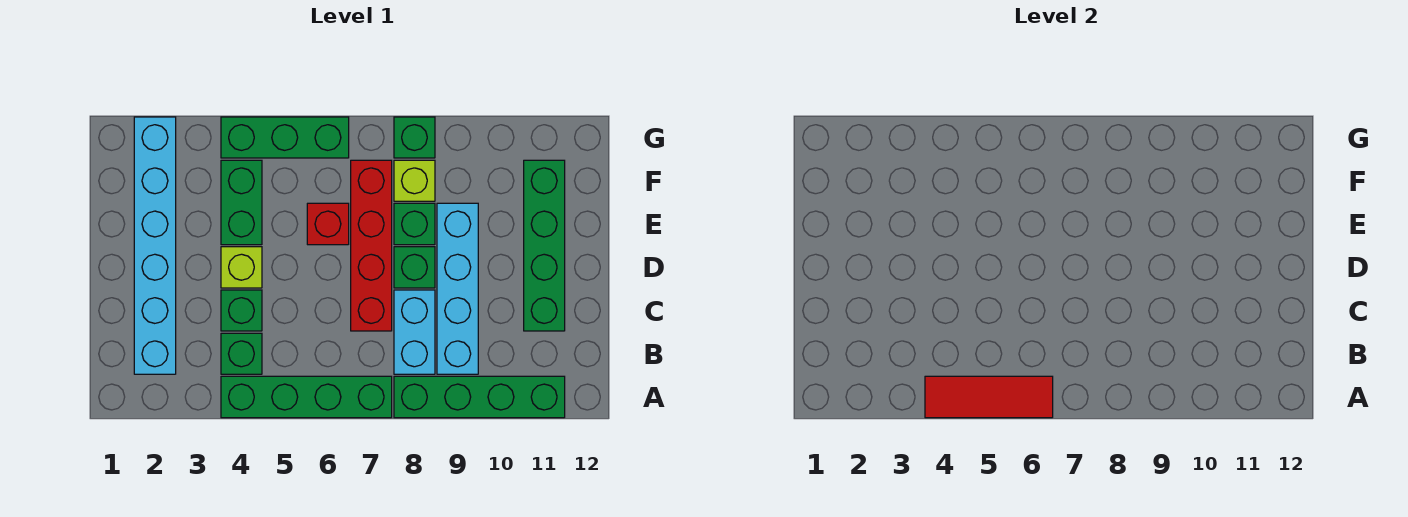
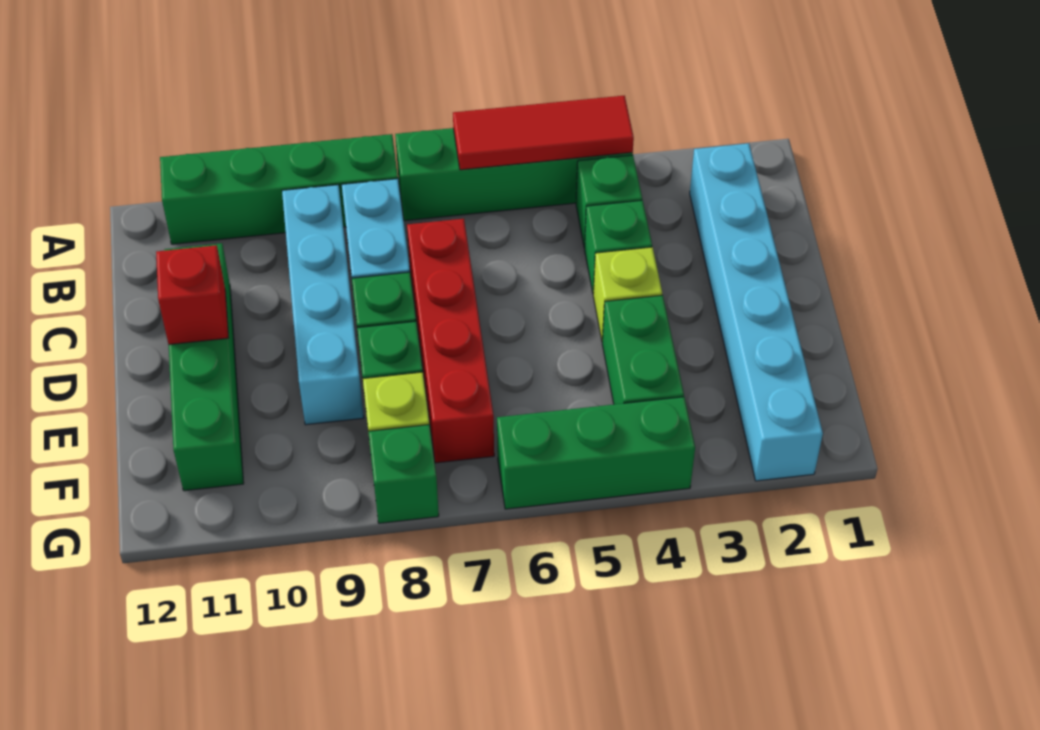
red 1x1 brick [307,203,349,245] -> red 1x1 brick moved to [156,245,228,345]

